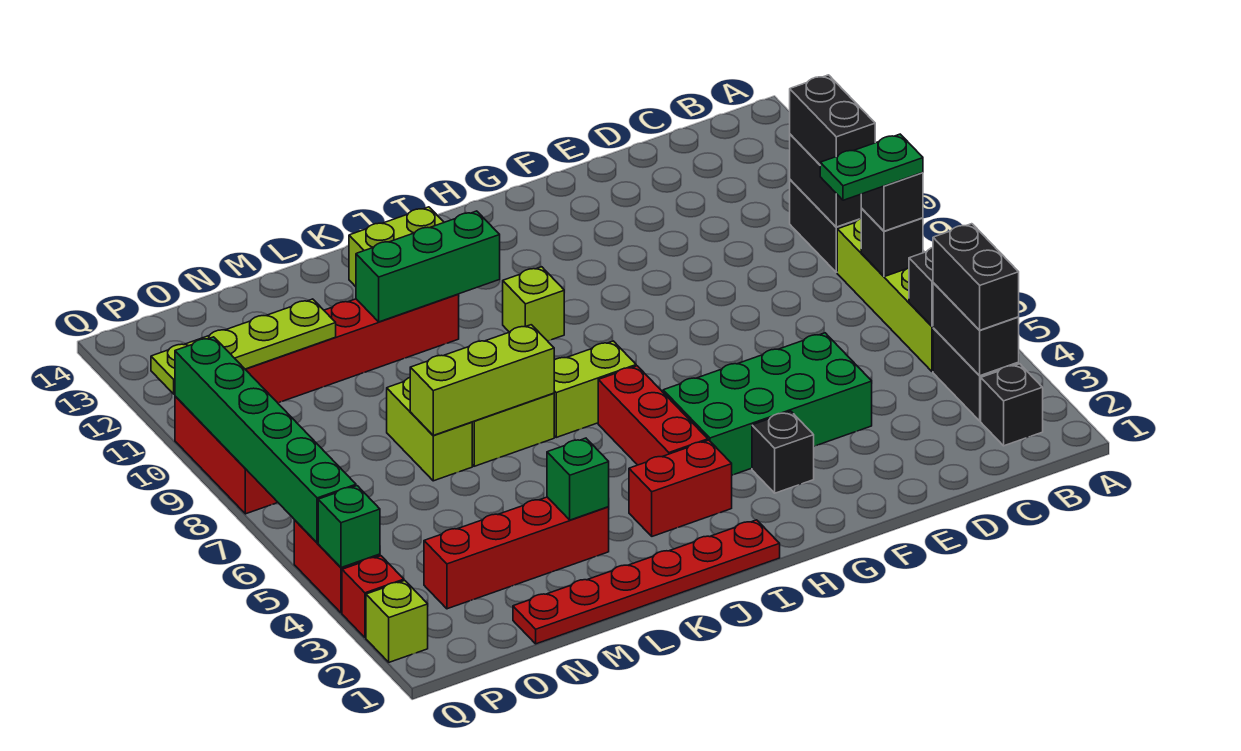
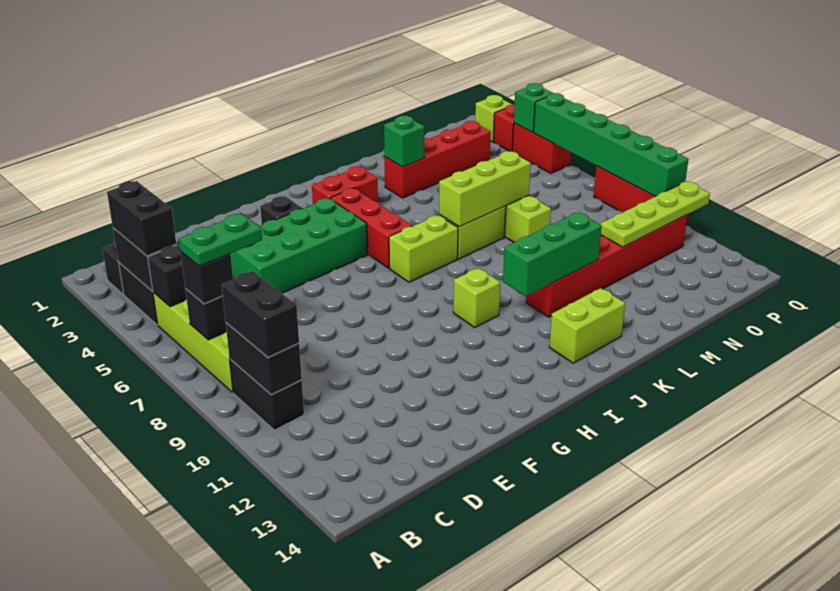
red 1x6 plate [513,520,780,644] -> none

